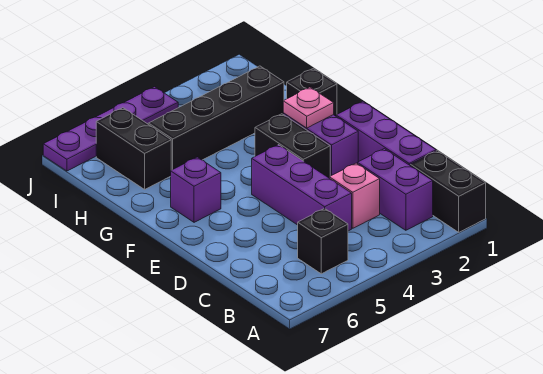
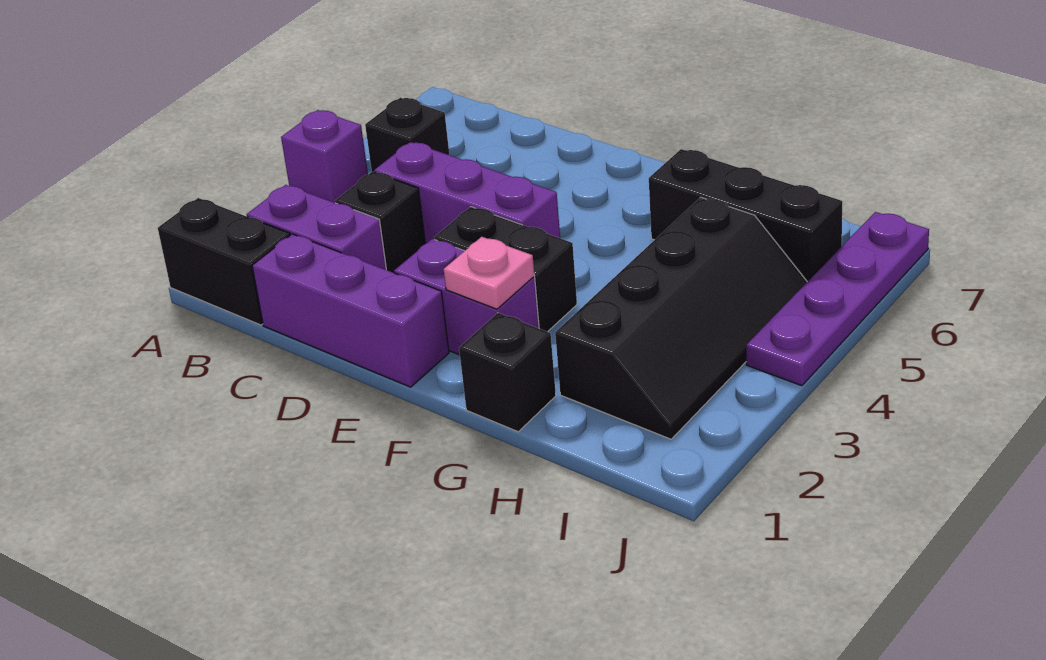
pink 1x1 brick [329,163,380,228] -> black 1x1 brick [335,172,425,273]
purple 1x1 brick [171,157,221,222] -> purple 1x1 brick moved to [281,110,368,203]
black 1x2 brick [96,108,171,189] -> black 1x3 brick [649,149,842,282]

